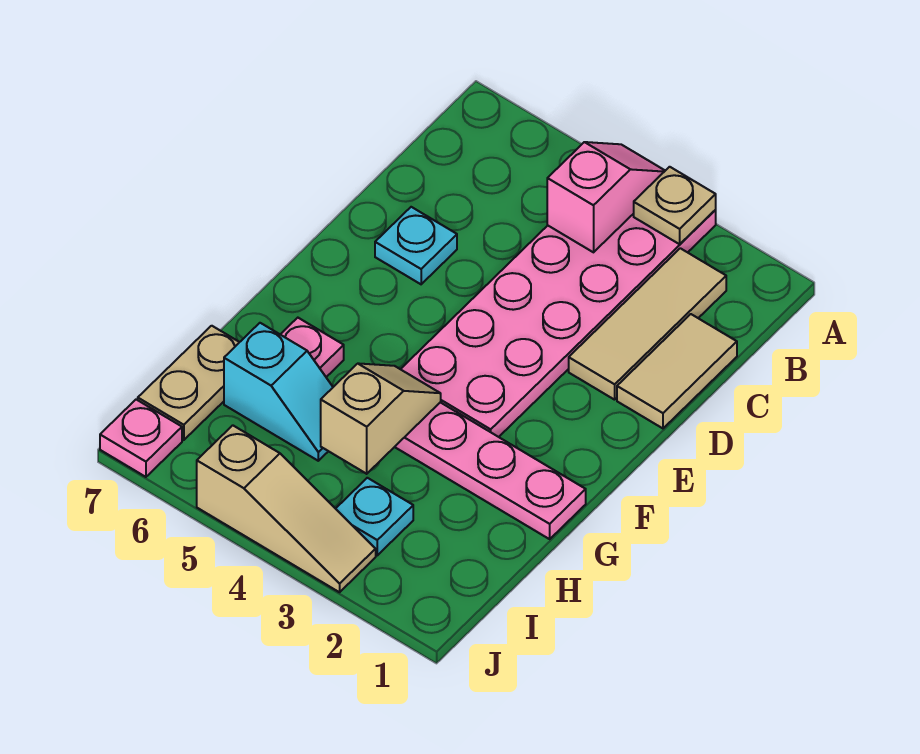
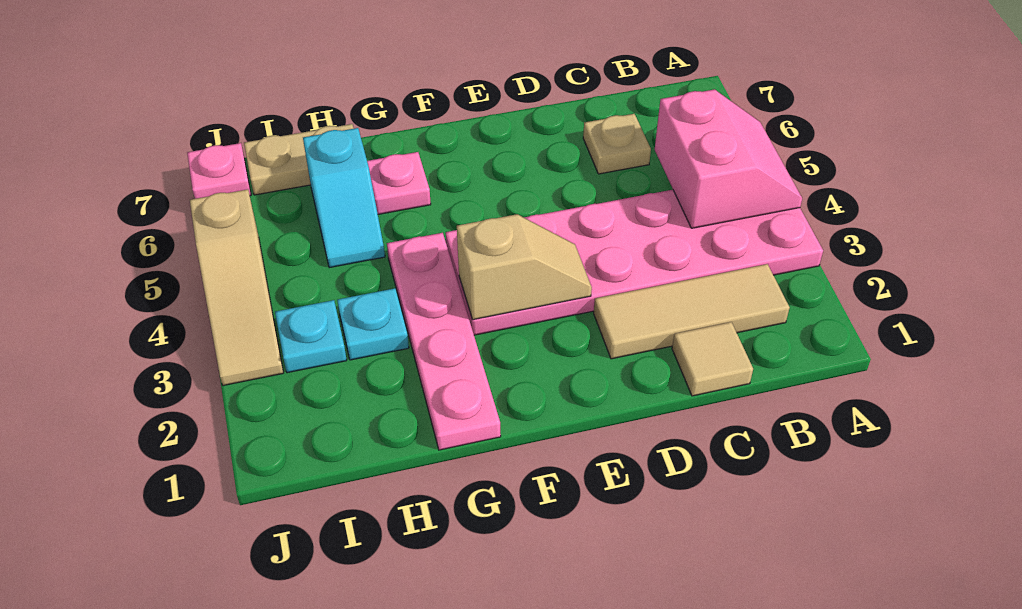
tan 1x1 plate [634,167,716,244] -> tan 1x1 plate moved to [583,114,651,174]
pink 1x2 slope [547,142,665,252] -> pink 2x2 slope [655,89,802,228]
tan 1x2 tile [617,314,737,428] -> tan 1x1 tile [672,322,753,396]
cyan 1x1 plate [375,207,457,284] -> cyan 1x1 plate moved to [337,288,409,360]
tan 1x2 slope [321,363,441,474] -> tan 1x2 slope moved to [457,214,592,320]

